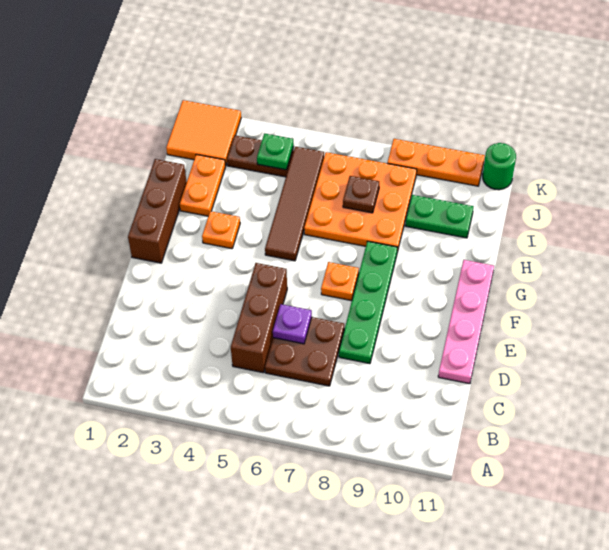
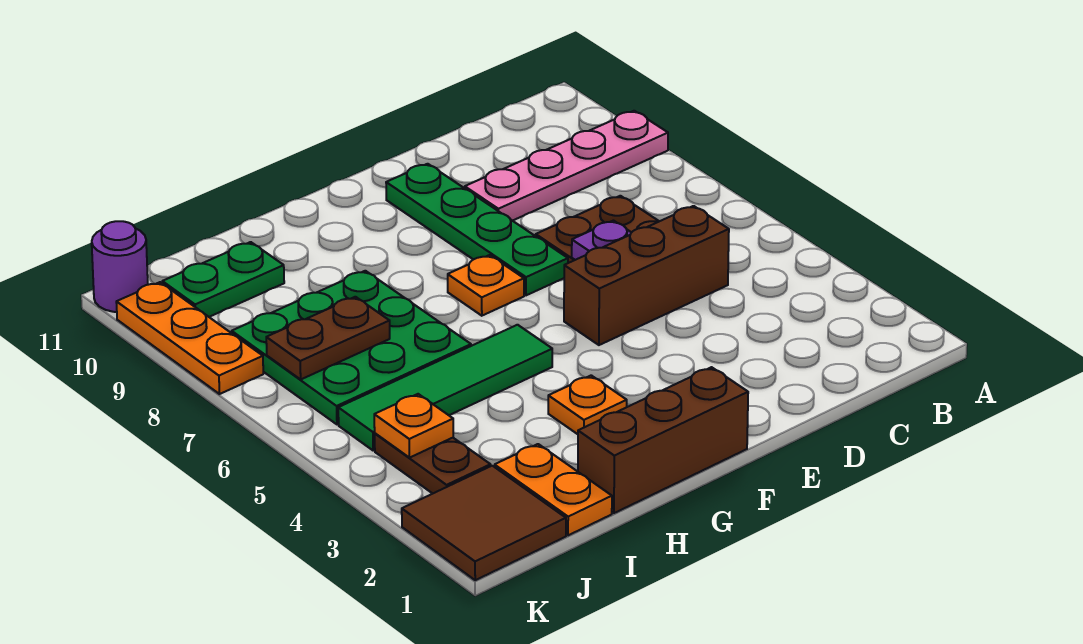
green 1x4 plate [339,241,398,364] -> green 1x4 plate turned to [386,164,568,295]
pink 1x4 plate [438,260,494,384] -> pink 1x4 plate moved to [465,111,668,221]
brown 1x4 tile [265,147,324,261] -> green 1x4 tile [338,325,552,451]
orange 1x2 plate [180,155,226,216] -> orange 1x2 plate turned to [495,444,612,535]
orange 3x3 plate [304,152,417,251] -> green 3x3 plate [232,271,471,424]
brown 1x1 plate [343,176,379,213] -> brown 1x2 plate [266,297,390,379]
green 1x2 plate [405,195,474,238] -> green 1x2 plate turned to [162,242,284,317]
orange 2x2 tile [166,100,241,166] -> brown 2x2 tile [402,466,566,580]
green 1x1 plate [257,134,294,170] -> orange 1x1 plate [374,394,453,458]
green 1x1 round brick [483,143,516,190] -> purple 1x1 round brick [92,221,148,312]

